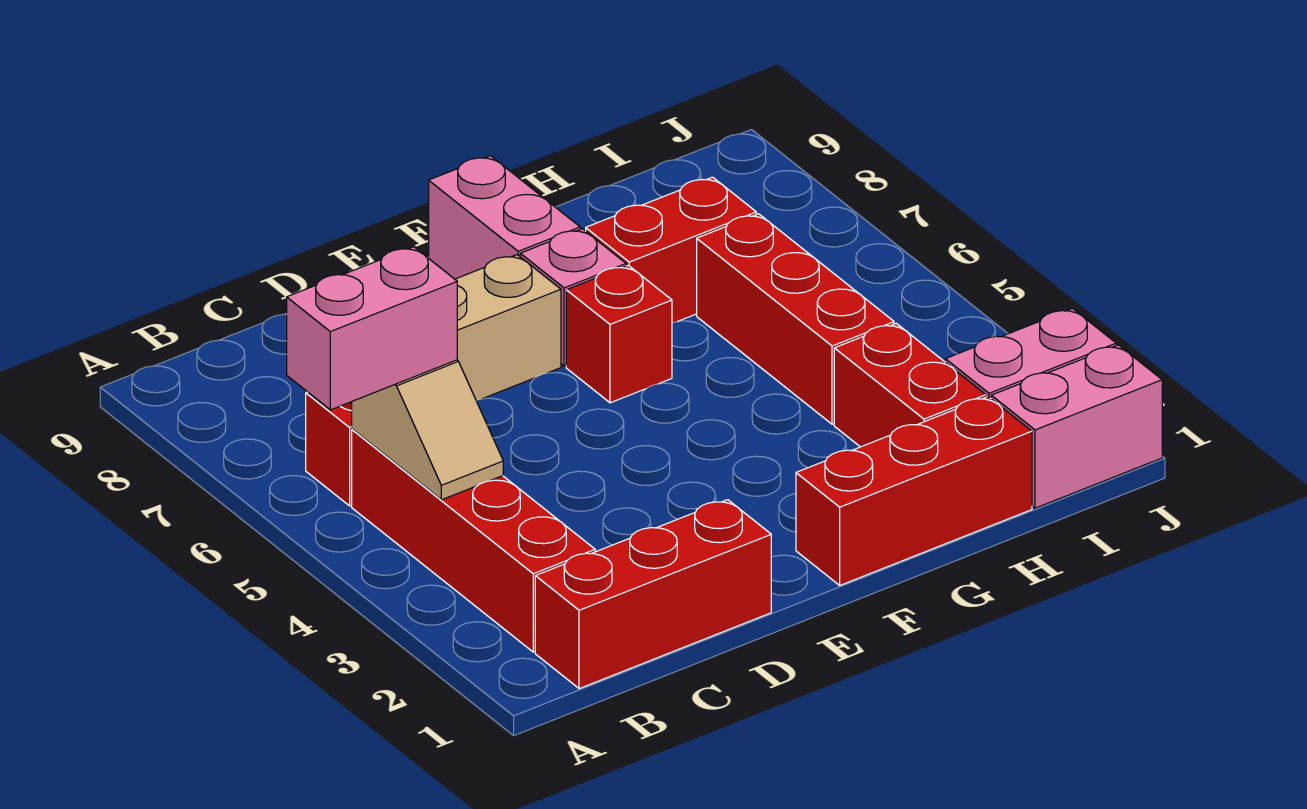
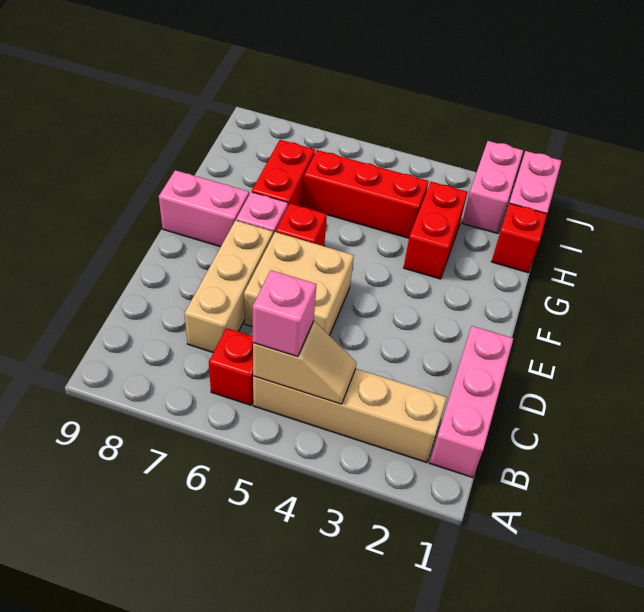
pink 1x2 brick [287,247,457,410] -> pink 1x1 brick [253,270,317,357]
red 1x3 brick [535,500,771,689] -> pink 1x3 brick [430,326,513,478]
red 1x4 brick [352,429,595,652] -> tan 1x4 brick [253,369,447,463]
none -> tan 2x2 brick [244,232,354,336]
red 1x3 brick [796,397,1032,585] -> red 1x1 brick [492,203,547,273]
red 1x2 brick [834,323,986,447] -> red 1x2 brick turned to [404,182,468,279]

